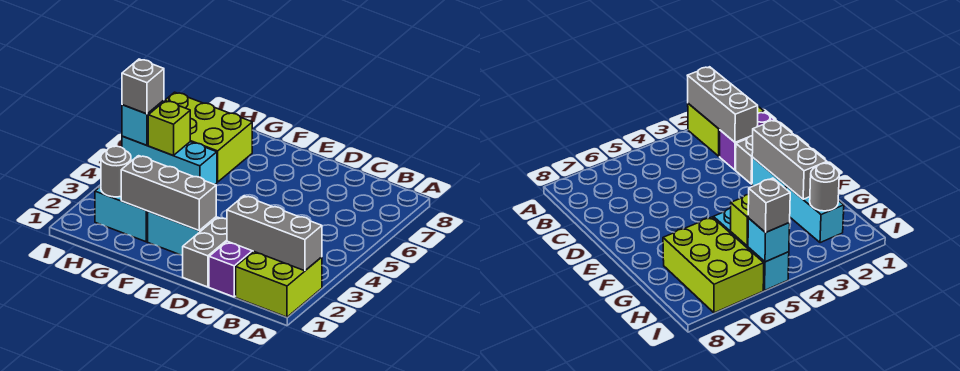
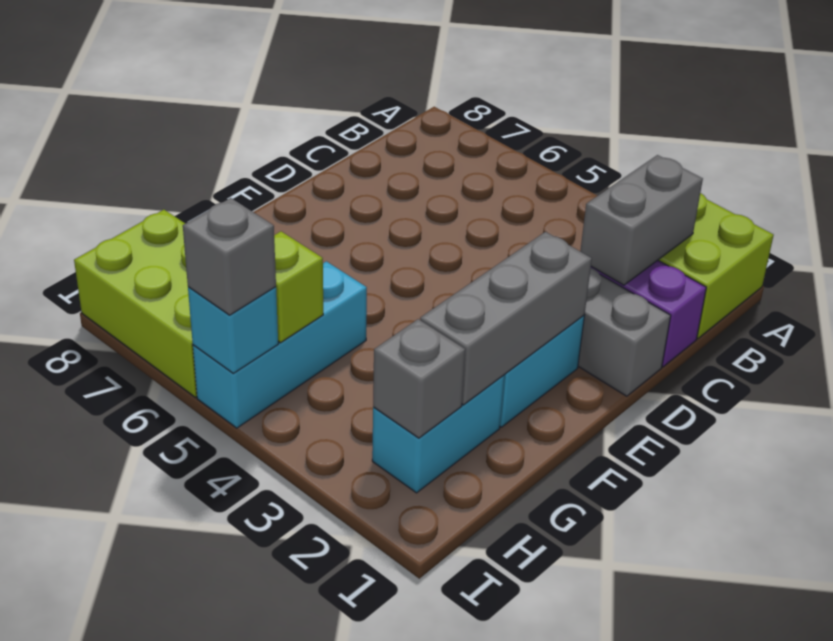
grey 1x3 brick [227,196,322,271] -> grey 1x2 brick [580,155,703,285]
lime 2x3 brick [165,92,252,182] -> lime 2x3 brick turned to [74,210,197,397]
grey 1x1 round brick [101,146,131,197] -> grey 1x1 brick [373,319,465,438]

